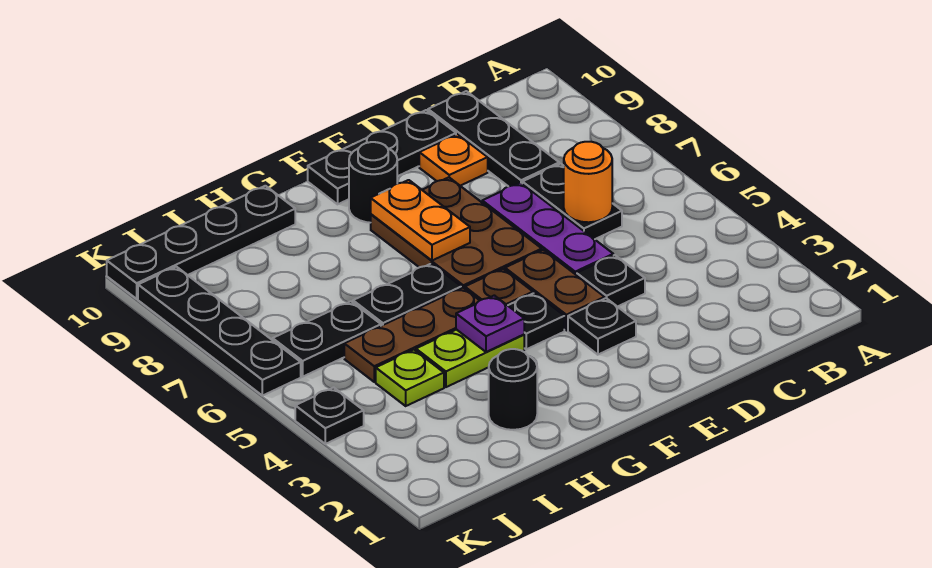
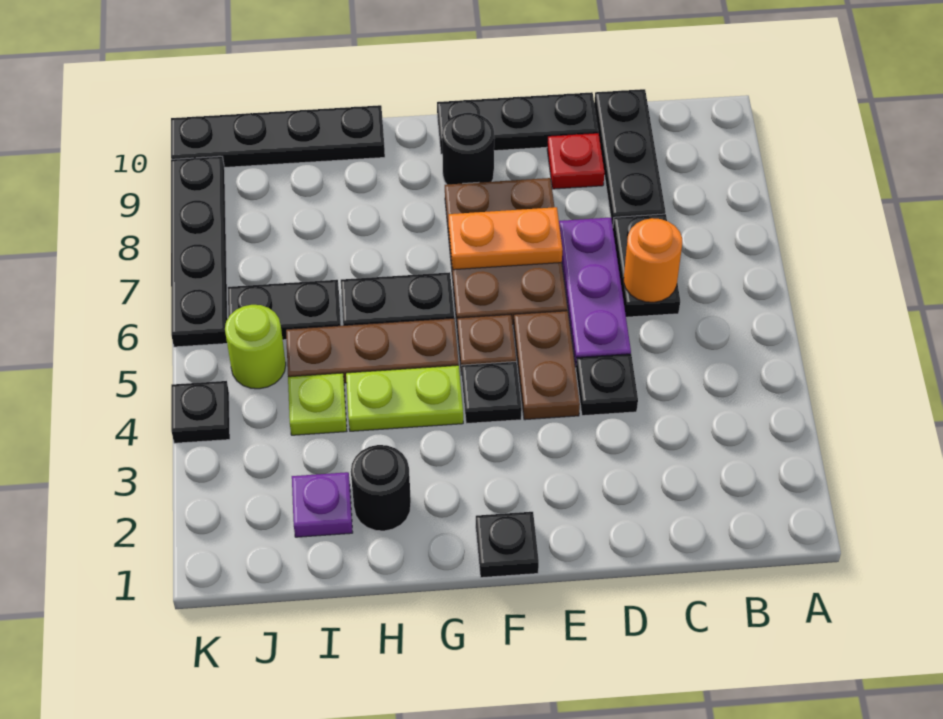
orange 1x1 plate [419,134,488,186] -> red 1x1 plate [547,133,604,189]
black 1x1 plate [568,298,636,355] -> black 1x1 plate moved to [476,512,539,578]
orange 1x2 plate [371,180,470,261] -> orange 1x2 plate turned to [449,207,563,270]
purple 1x1 plate [456,295,524,352] -> purple 1x1 plate moved to [292,472,353,537]
none -> lime 1x1 round brick [225,305,286,389]

